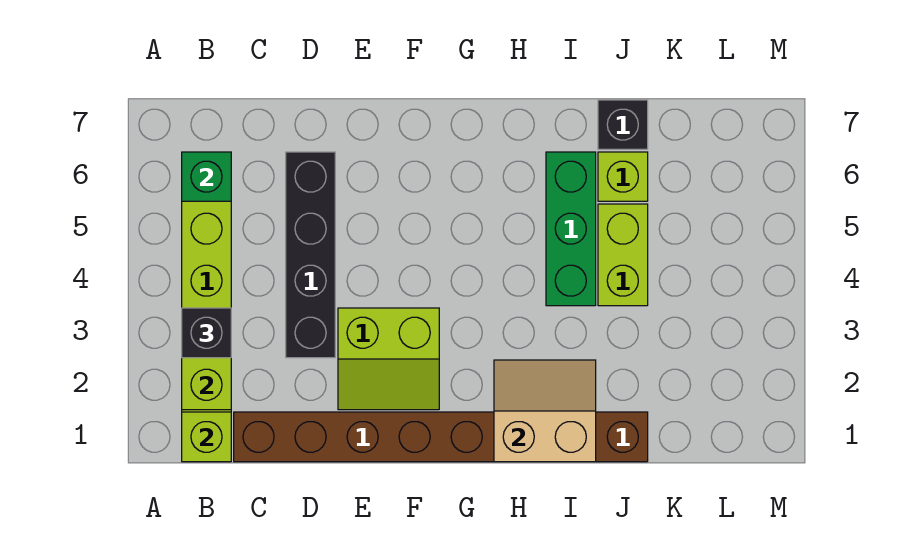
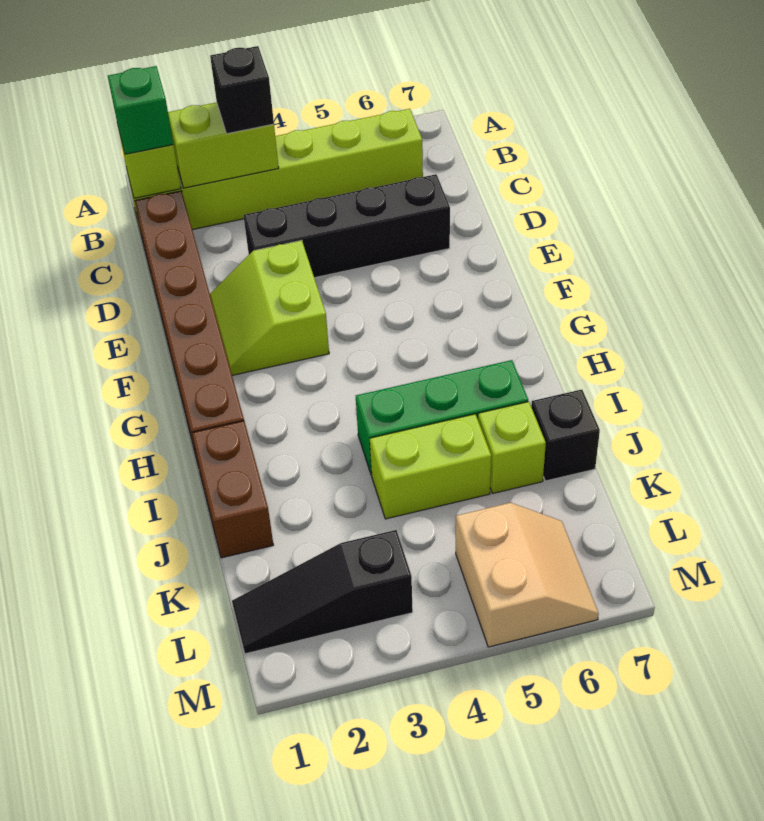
green 1x1 brick [182,152,231,201] -> green 1x1 brick moved to [108,66,173,154]
tan 2x2 slope [494,360,596,462] -> tan 2x2 slope moved to [456,503,599,647]
none -> black 1x3 slope [232,530,413,654]

